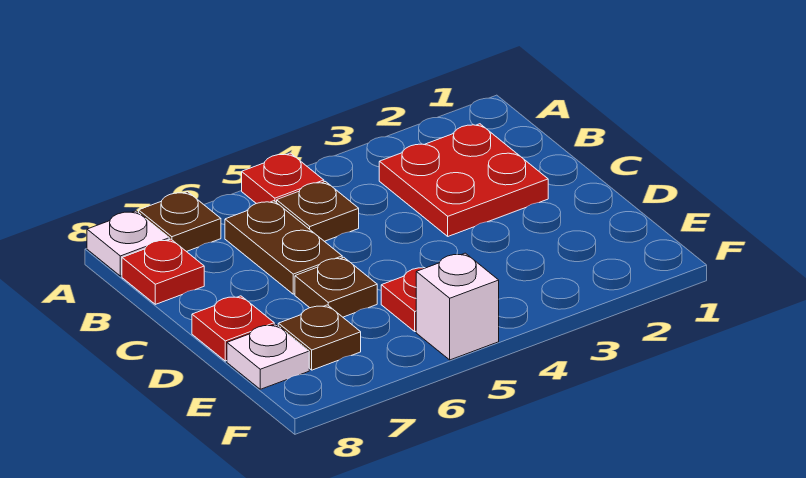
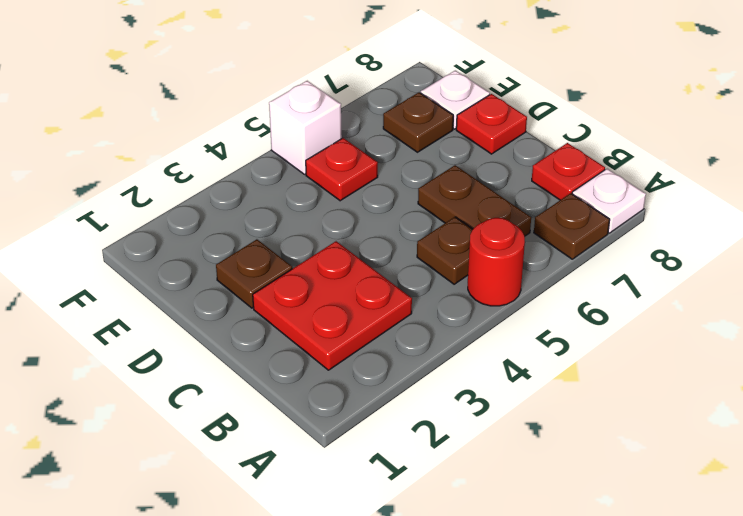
red 1x1 plate [242,153,324,204] -> red 1x1 round brick [468,218,525,306]
brown 1x1 plate [295,257,377,317] -> brown 1x1 plate moved to [216,239,292,308]

